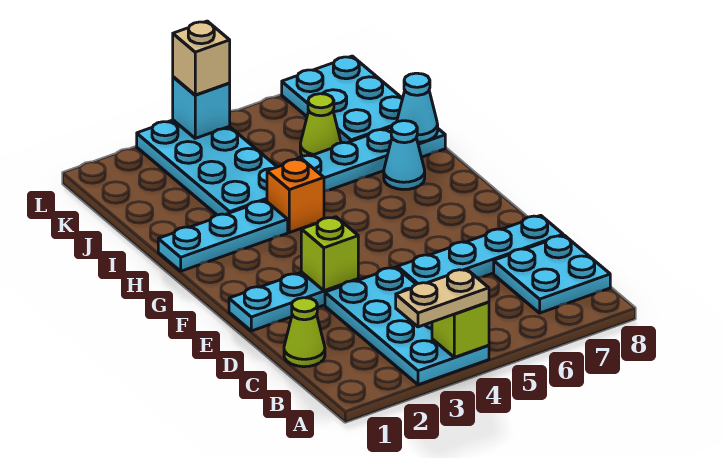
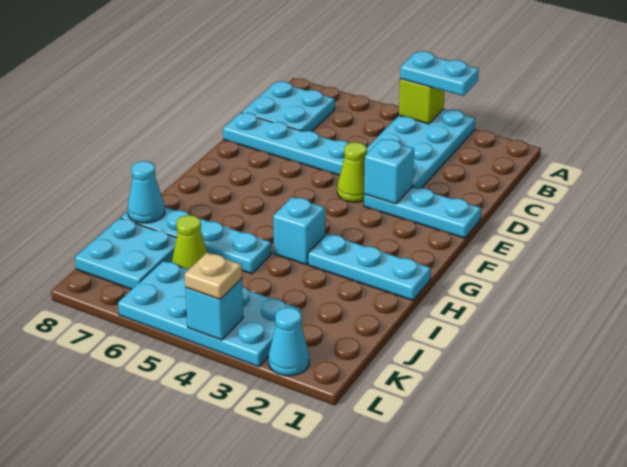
tan 1x2 plate [396,269,489,327] -> cyan 1x2 plate [400,51,479,96]
lime 1x1 cone [284,298,325,367] -> lime 1x1 cone moved to [337,142,367,202]
lime 1x1 brick [301,217,358,291] -> cyan 1x1 brick [364,139,414,204]
orange 1x1 brick [267,159,324,233] -> cyan 1x1 brick [273,197,325,265]
cyan 1x1 cone [384,121,425,190] -> cyan 1x1 cone moved to [268,307,309,376]
cyan 2x4 plate [137,120,277,215] -> cyan 2x4 plate turned to [118,261,301,367]
cyan 2x3 plate [282,56,403,143] -> cyan 2x2 plate [75,218,177,289]
tan 1x1 brick [173,21,230,95] -> tan 1x1 plate [185,253,242,299]

